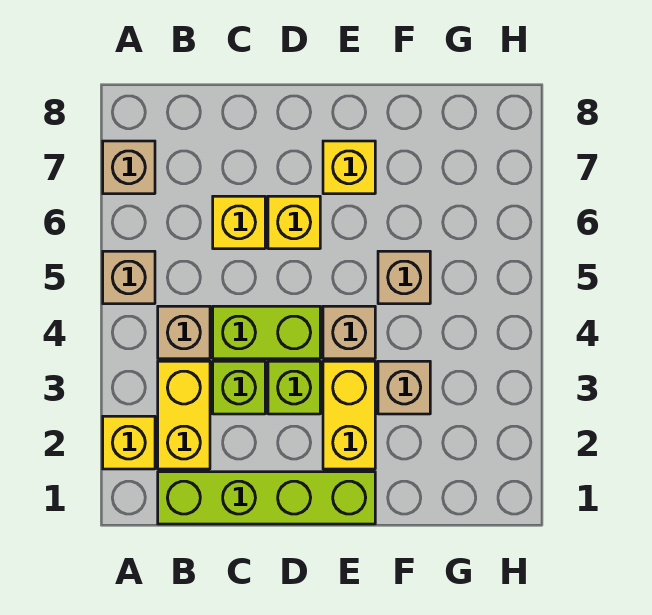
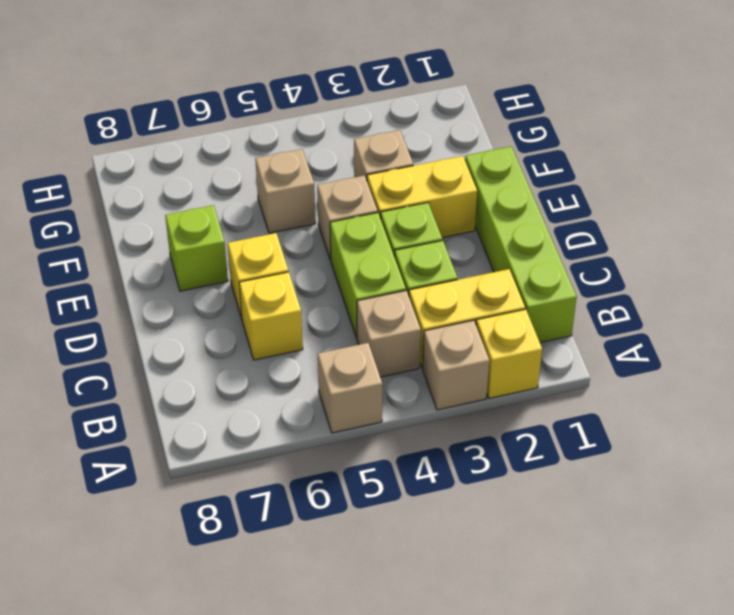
tan 1x1 brick [103,141,155,194] -> tan 1x1 brick moved to [423,320,489,410]
yellow 1x1 brick [323,141,375,194] -> lime 1x1 brick [165,205,228,291]

